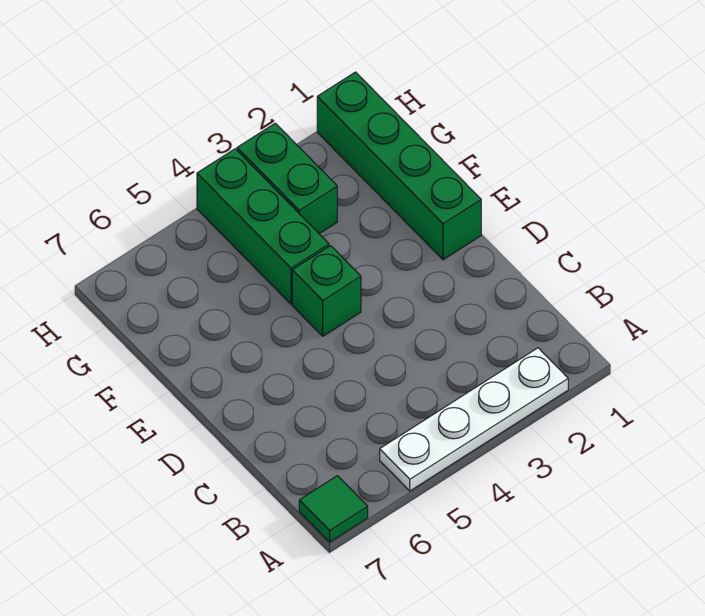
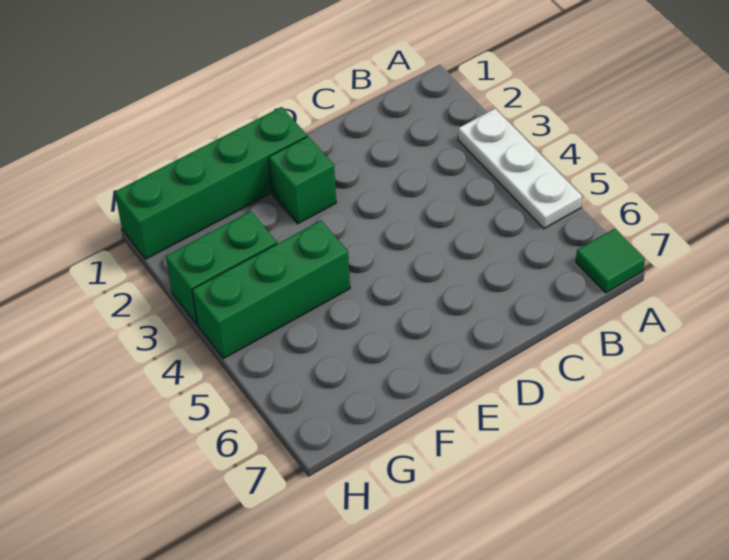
white 1x4 plate [380,348,568,491] -> white 1x3 plate [458,109,582,229]
green 1x1 brick [292,246,361,336] -> green 1x1 brick moved to [269,137,336,224]

